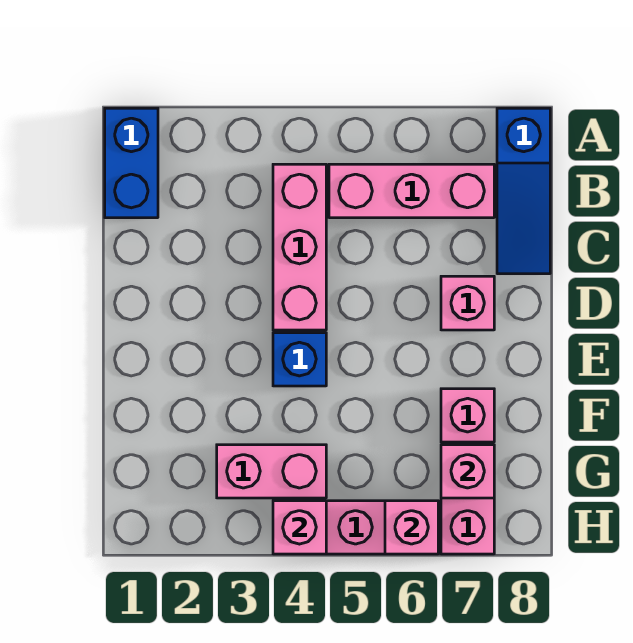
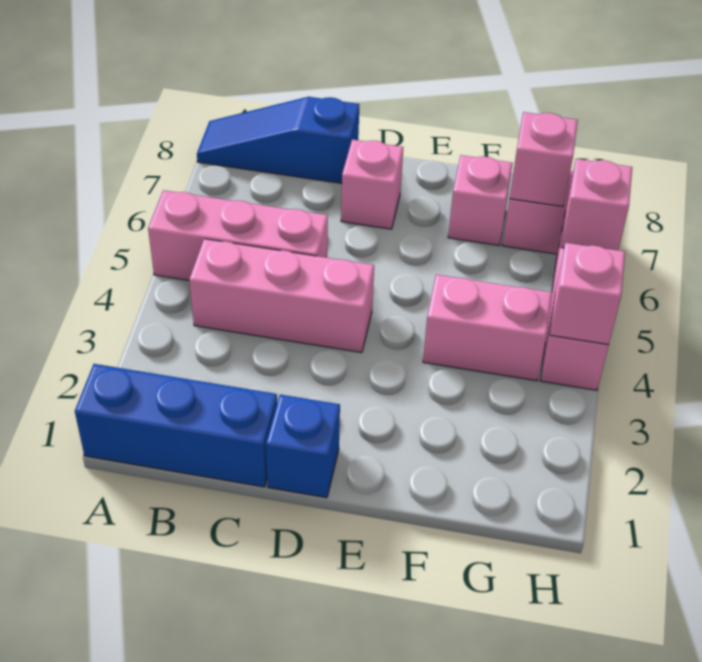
blue 1x2 brick [105,108,158,218] -> blue 1x3 brick [75,364,277,487]
blue 1x3 slope [497,108,550,274] -> blue 1x3 slope turned to [197,97,359,183]
pink 1x3 brick [329,164,494,218] -> pink 1x3 brick turned to [148,190,328,280]
blue 1x1 brick [273,333,326,386] -> blue 1x1 brick moved to [266,395,340,498]
pink 1x2 brick [217,445,326,498] -> pink 1x2 brick turned to [423,275,552,381]

